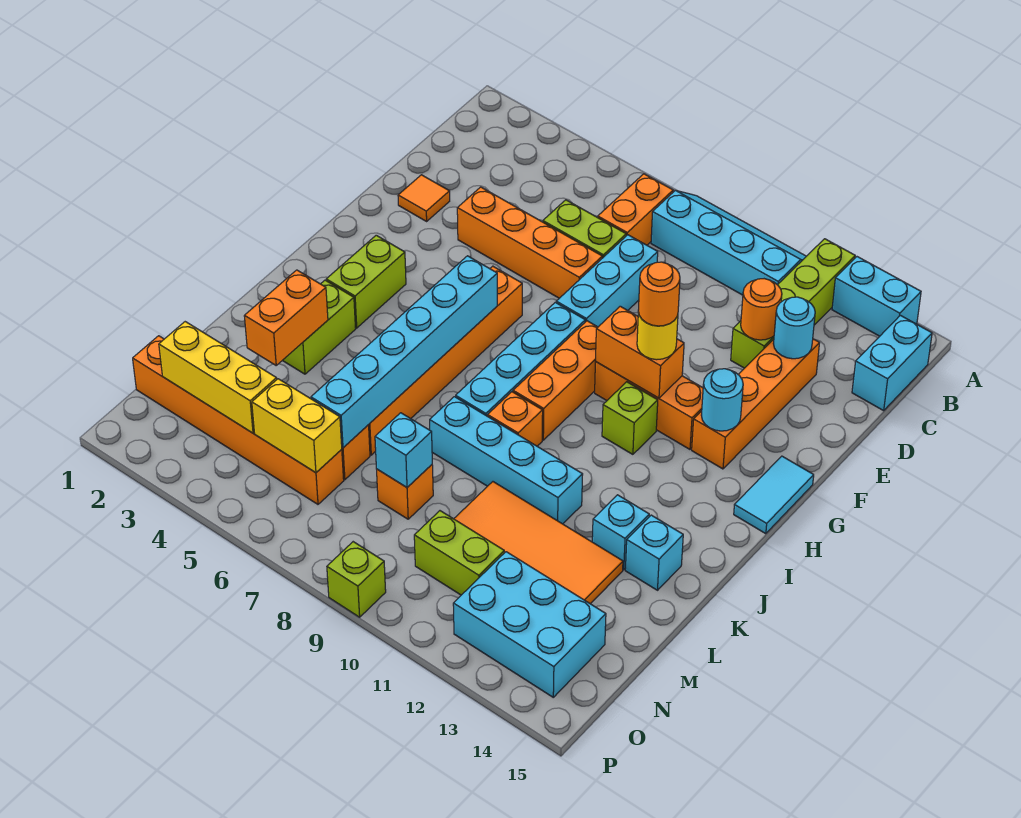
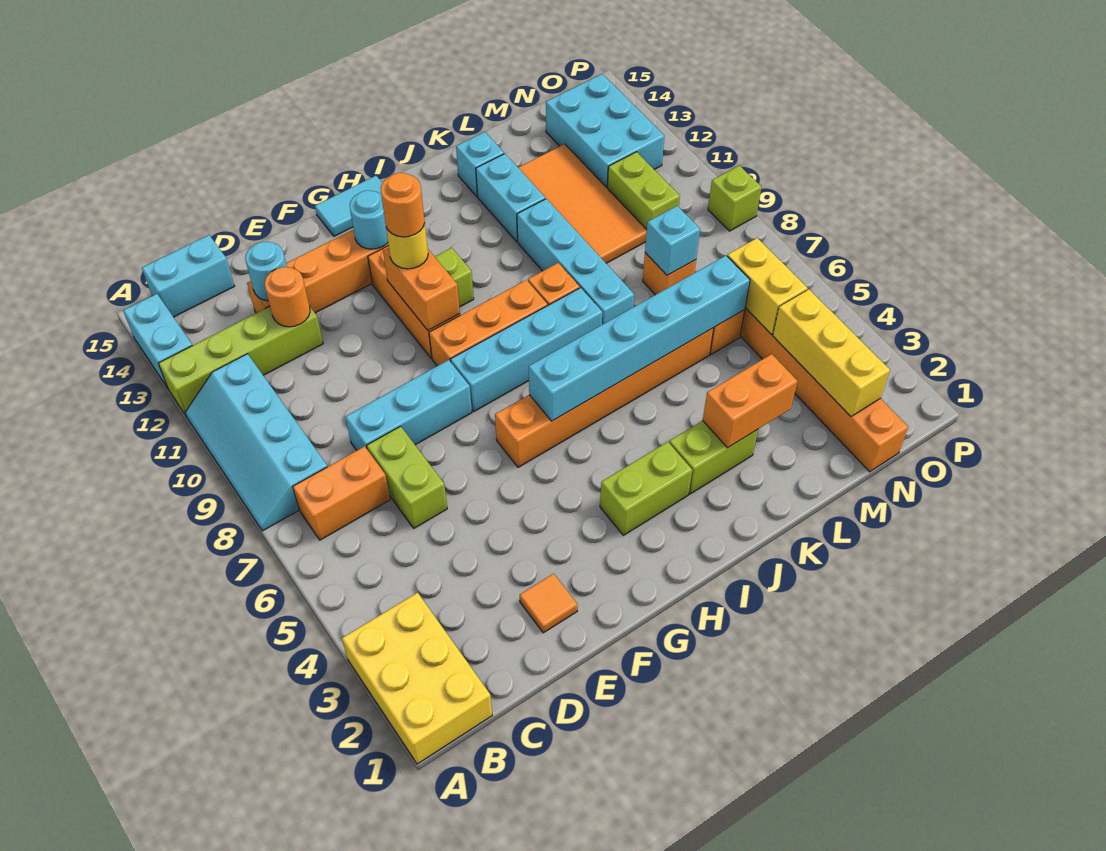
none -> yellow 2x3 brick [342,592,492,764]
orange 1x4 brick [457,187,602,298] -> none
cyan 1x1 brick [592,495,649,570] -> cyan 1x2 brick [476,154,545,242]

